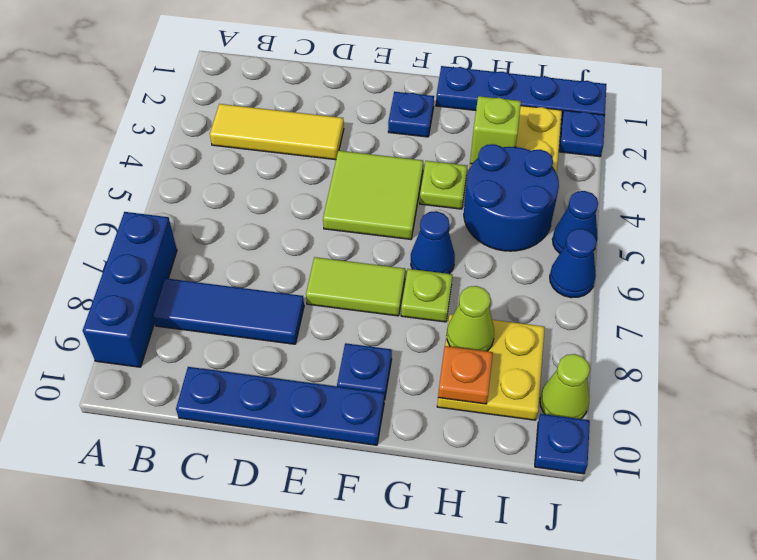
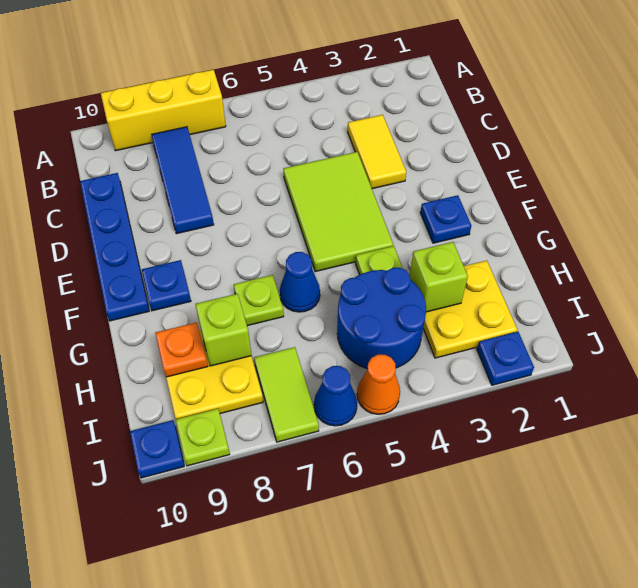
blue 1x3 brick [83,212,177,367] -> yellow 1x3 brick [101,70,226,151]
yellow 1x3 tile [210,104,344,160] -> yellow 1x2 tile [348,115,406,189]
lime 2x2 tile [323,151,423,239] -> lime 2x3 tile [283,152,393,272]
lime 1x2 tile [306,257,405,316] -> lime 1x2 tile moved to [254,347,319,442]
blue 1x4 plate [436,66,606,120] -> none
lime 1x1 cone [447,286,494,351] -> lime 1x1 brick [195,294,251,366]
blue 1x1 cone [552,191,598,253] -> orange 1x1 cone [357,355,400,414]
lime 1x1 cone [540,354,590,419] -> lime 1x1 plate [176,409,230,466]

